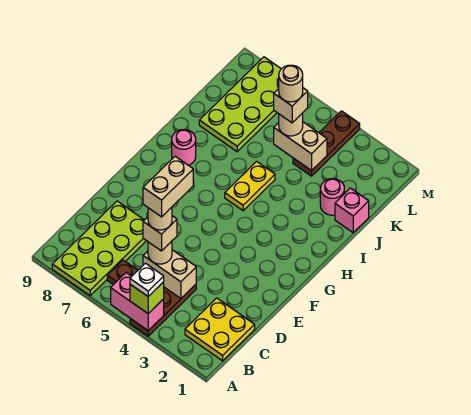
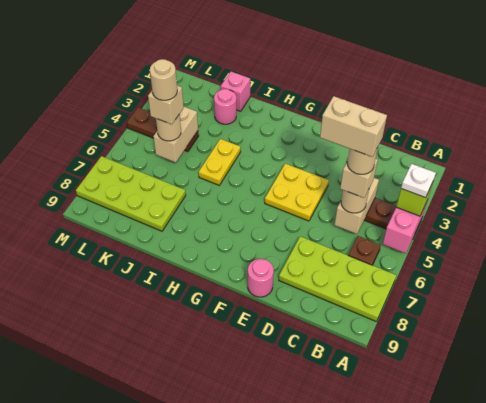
yellow 2x2 plate [185,298,255,361] -> yellow 2x2 plate moved to [265,164,329,221]
yellow 1x2 plate [225,161,275,211] -> yellow 1x2 plate turned to [199,139,241,185]
pink 1x1 round brick [172,130,196,165] -> pink 1x1 round brick moved to [248,259,274,297]

